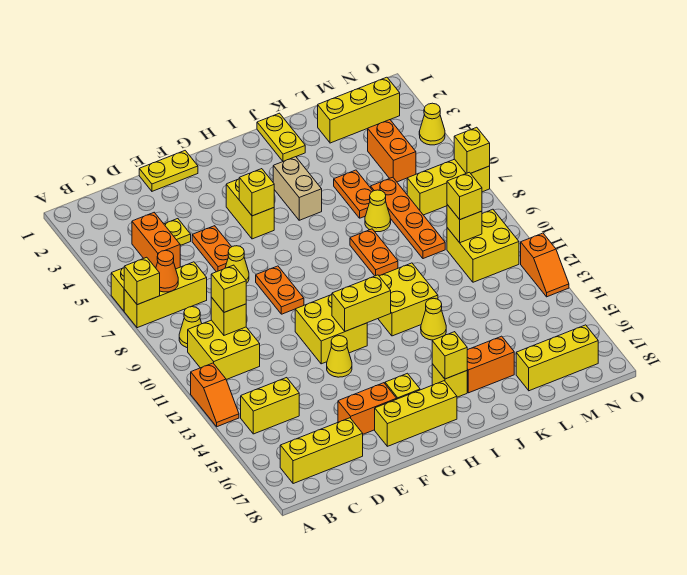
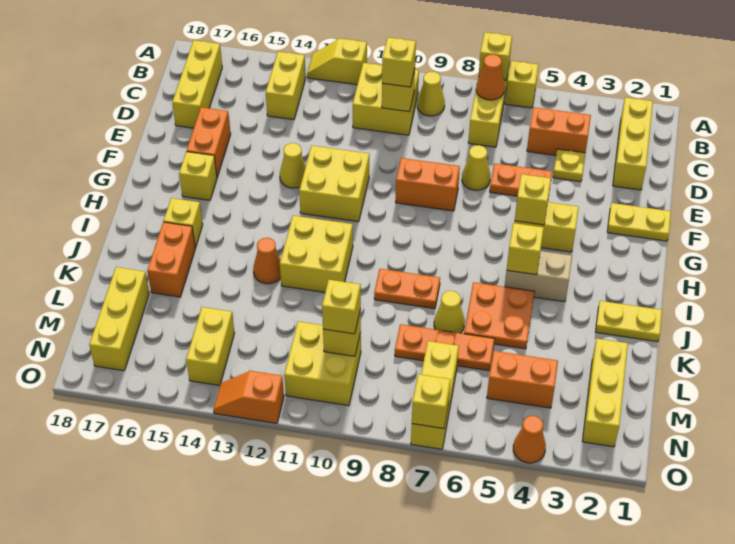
orange 1x2 slope [191,363,239,427] -> yellow 1x2 slope [307,38,367,85]
yellow 1x2 plate [139,151,198,191] -> yellow 1x2 plate turned to [607,203,671,241]
orange 1x2 plate [256,266,304,314] -> orange 1x2 brick [396,158,460,211]
yellow 1x3 brick [375,381,457,446] -> yellow 1x3 brick moved to [613,97,653,190]
yellow 1x2 brick [332,275,391,331] -> yellow 1x2 brick moved to [186,307,235,386]
yellow 1x1 brick [432,332,467,379] -> yellow 1x1 brick moved to [507,223,544,275]
yellow 1x1 cone [421,298,446,340] -> orange 1x1 cone [253,238,281,284]
orange 1x2 plate [334,170,373,218] -> orange 2x2 plate [464,282,534,349]
orange 1x4 plate [371,177,445,259] -> orange 1x3 plate [395,324,494,371]
yellow 1x1 cone [419,103,445,145] -> orange 1x1 cone [513,416,546,463]

